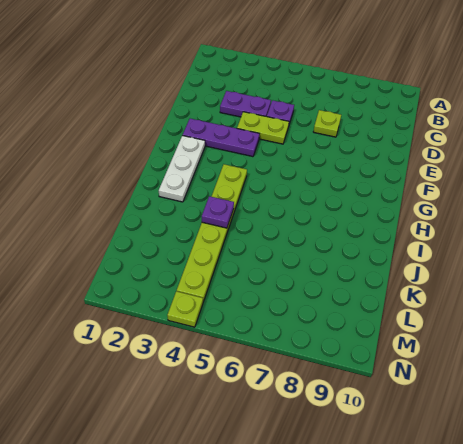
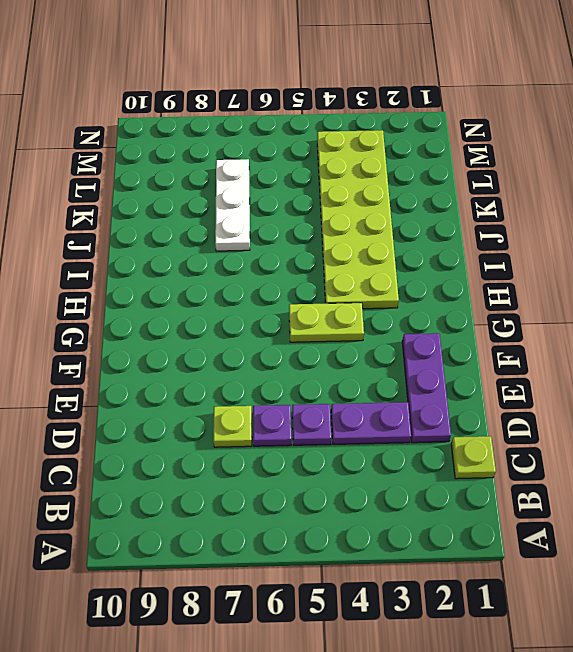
lime 1x2 plate [237,112,289,144] -> lime 1x2 plate moved to [289,303,364,342]
purple 1x3 plate [183,119,259,157] -> purple 1x3 plate turned to [402,333,451,443]
white 1x3 plate [159,135,205,202] -> white 1x3 plate moved to [215,159,250,251]
lime 1x6 plate [177,164,247,302] -> lime 2x6 plate [317,130,399,309]
purple 1x1 plate [202,196,234,228] -> purple 1x1 plate moved to [253,405,291,446]
lime 1x1 plate [167,291,203,327] -> lime 1x1 plate moved to [451,436,496,479]

